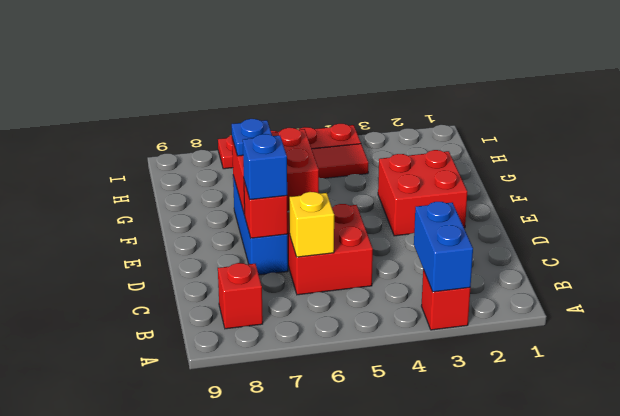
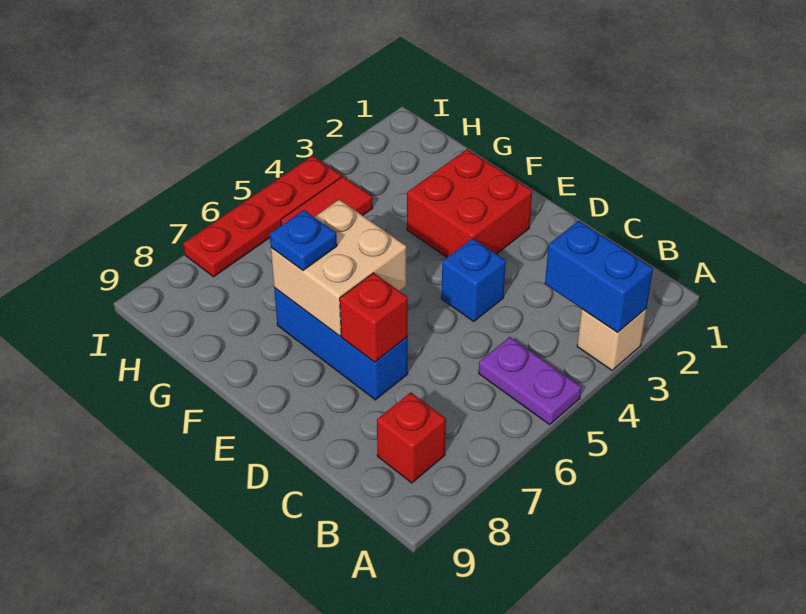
red 1x1 brick [422,270,470,330] -> tan 1x1 brick [577,308,647,370]
none -> purple 1x2 plate [479,337,581,425]
red 2x2 brick [287,204,373,295] -> none
yellow 1x1 brick [290,192,334,257] -> none
blue 1x1 brick [243,134,287,200] -> blue 1x1 brick moved to [441,238,506,321]
red 2x2 brick [232,128,319,215] -> tan 2x2 brick [271,200,406,336]

